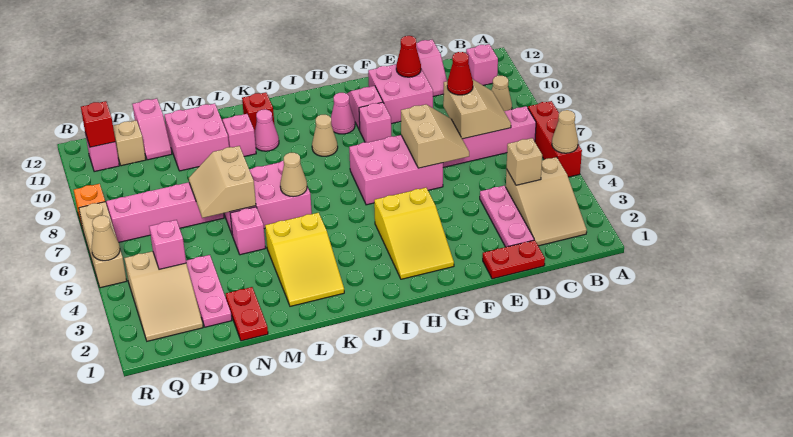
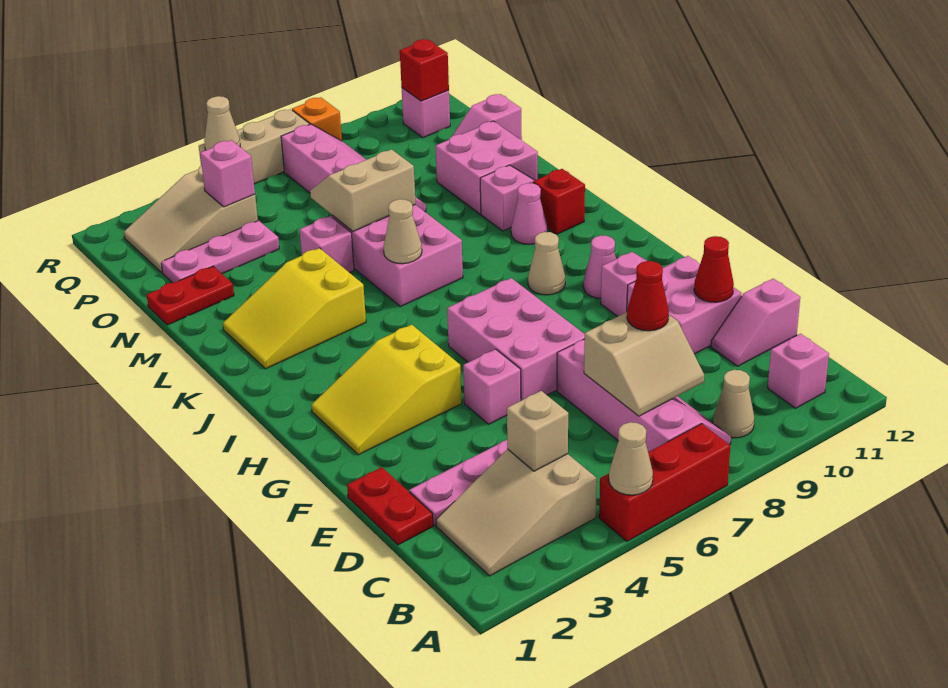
tan 2x2 slope [401,104,469,168] -> none
pink 1x1 brick [359,102,391,142] -> pink 1x1 brick moved to [463,349,521,424]
tan 1x1 brick [113,120,146,166] -> none

